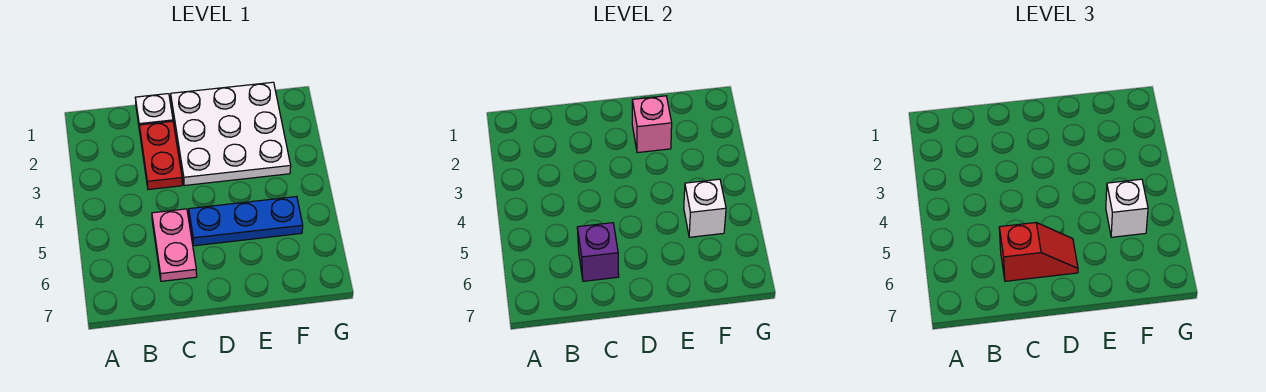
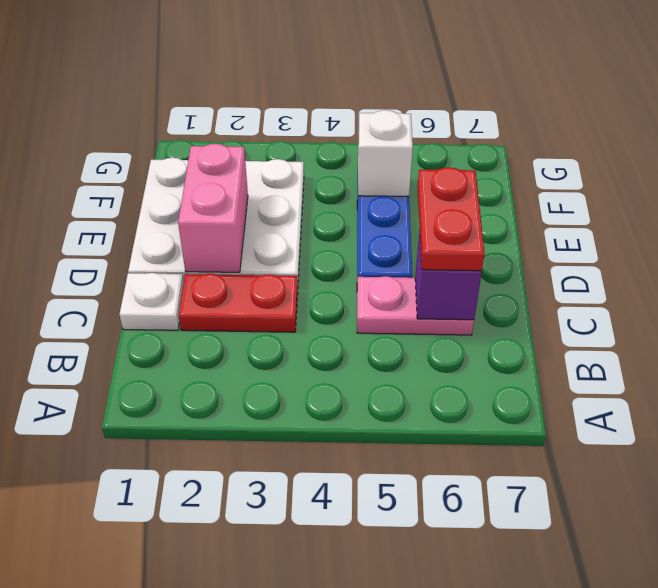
red 1x2 slope [999,223,1078,281] -> red 1x2 plate [418,167,485,271]
pink 1x1 brick [632,96,672,153] -> pink 1x2 brick [178,144,248,272]
white 1x1 brick [1106,179,1148,237] -> none

